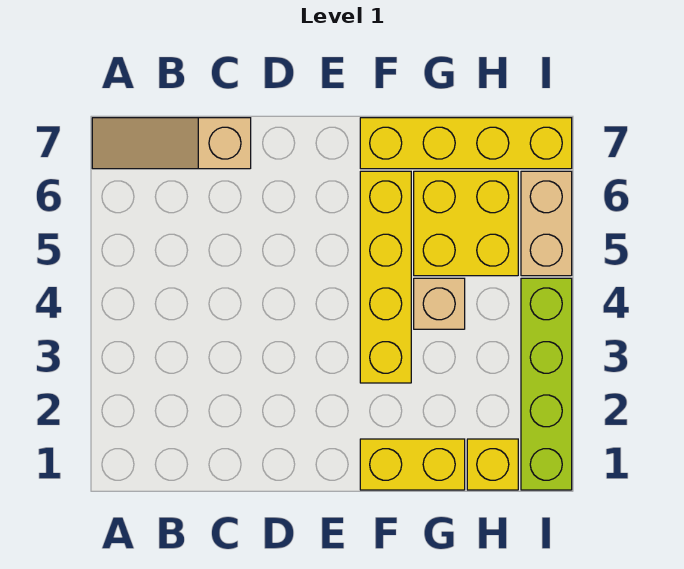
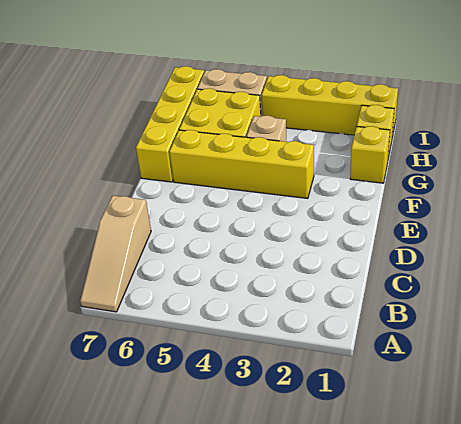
yellow 1x2 brick [360,439,465,490] -> yellow 1x1 brick [350,126,390,183]
lime 1x4 brick [521,278,572,490] -> yellow 1x4 brick [262,75,398,137]

